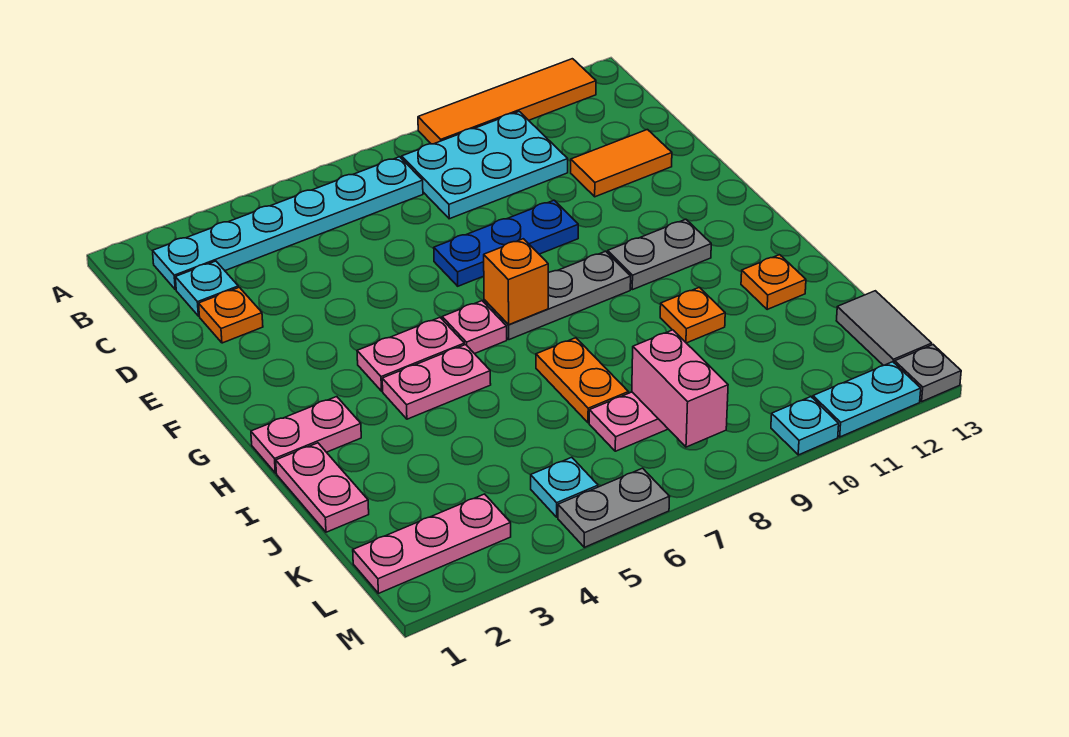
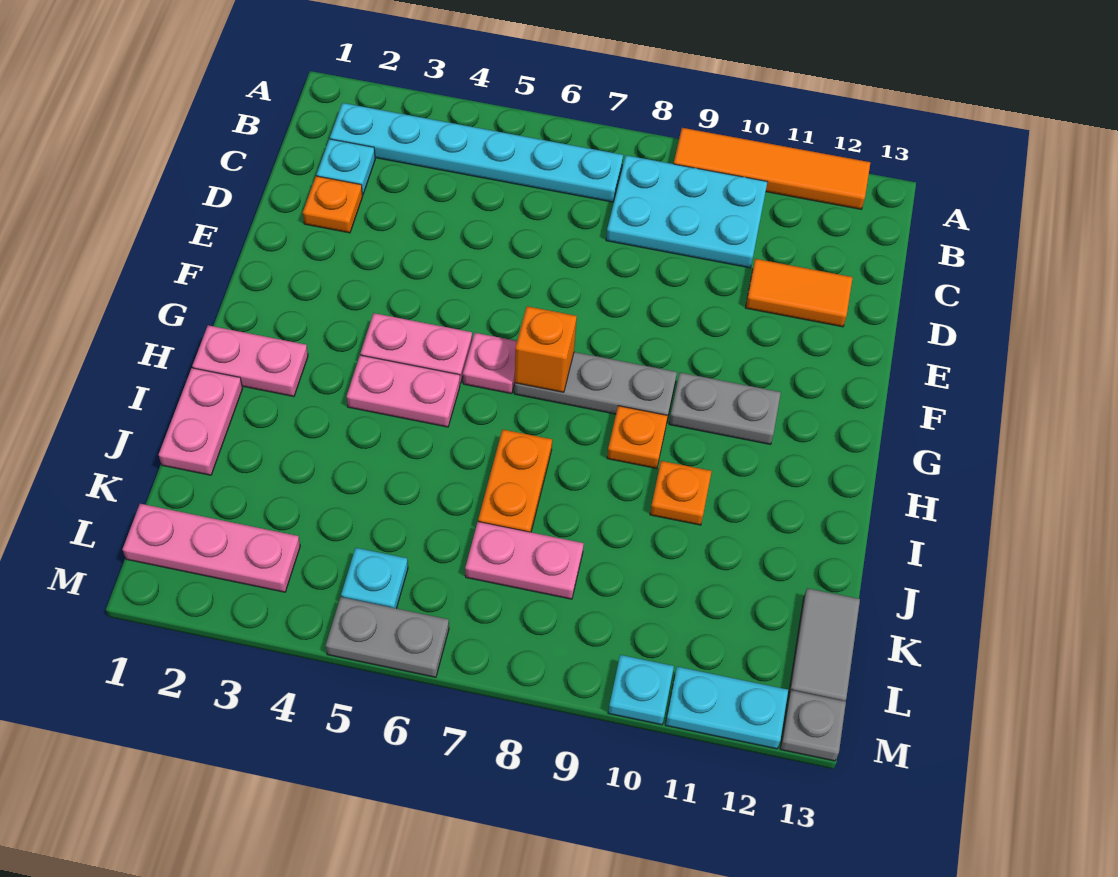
blue 1x3 plate [434,200,578,286] -> none
orange 1x1 plate [741,255,806,310] -> orange 1x1 plate moved to [607,406,668,469]
pink 1x2 brick [632,330,728,447] -> none

